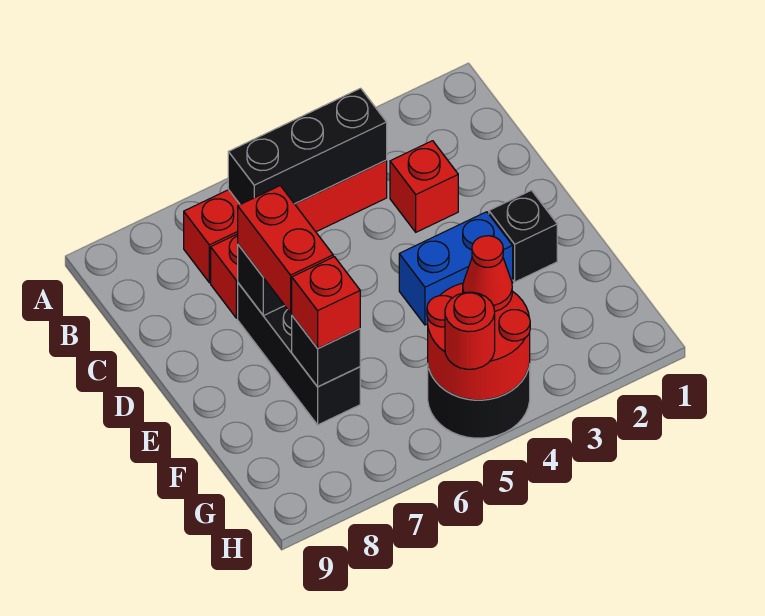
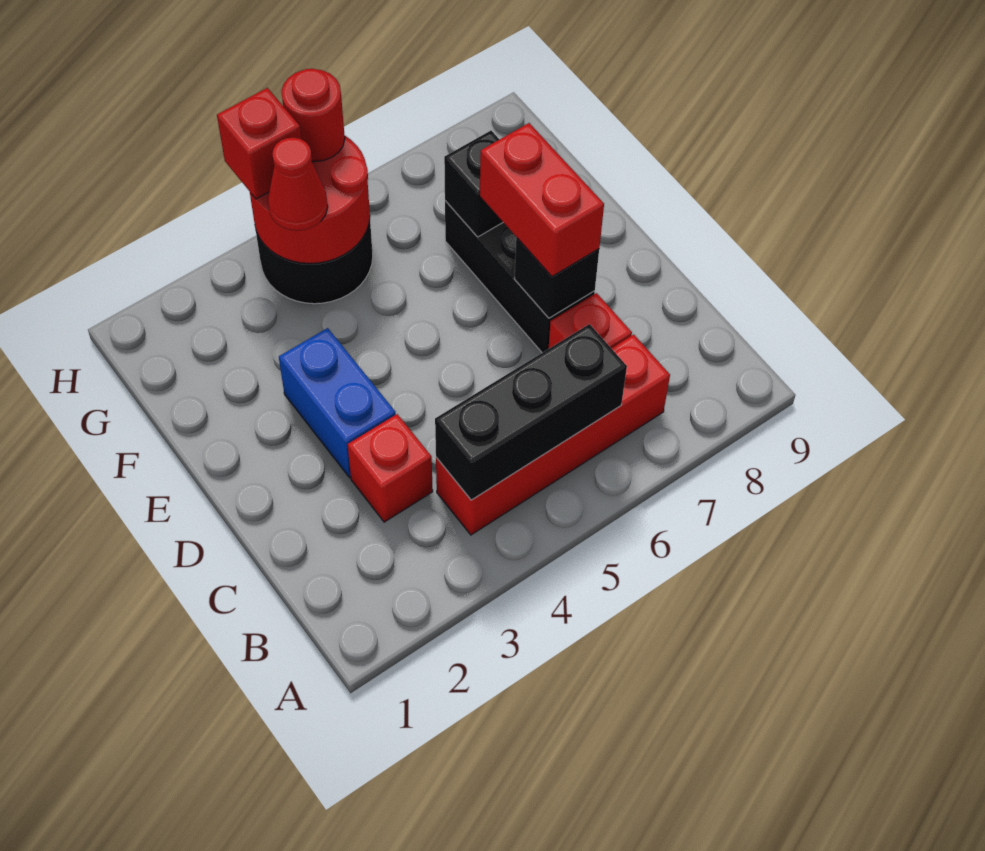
black 1x1 brick [489,190,557,282] -> none
blue 1x2 brick [399,212,513,325] -> blue 1x2 brick turned to [279,328,396,478]
red 1x1 brick [292,257,360,348] -> red 1x1 brick moved to [217,88,301,199]

